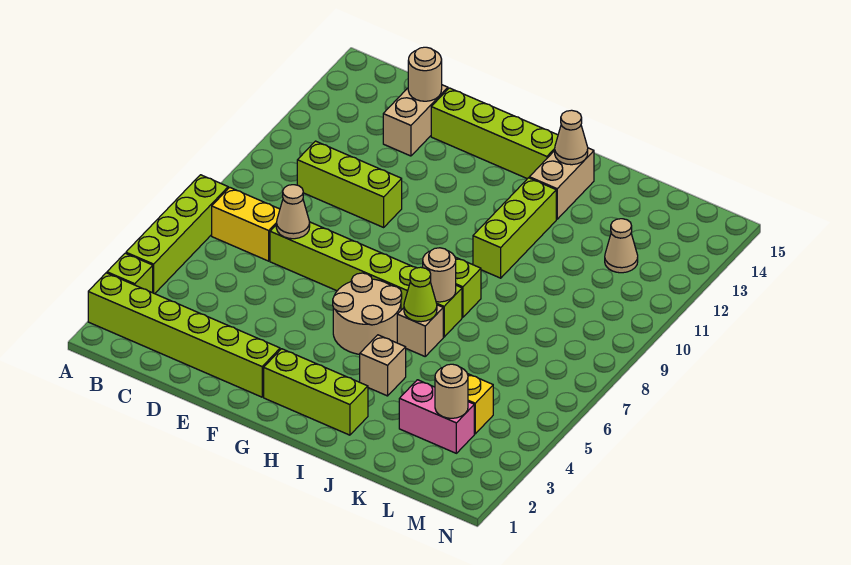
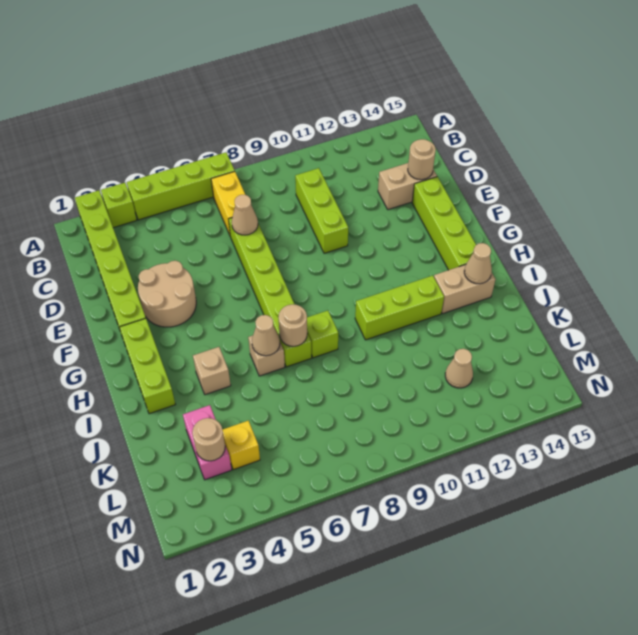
tan 2x2 round brick [333,273,402,354] -> tan 2x2 round brick moved to [138,261,196,327]
lime 1x1 cone [404,267,437,322] -> tan 1x1 cone [252,315,280,356]

